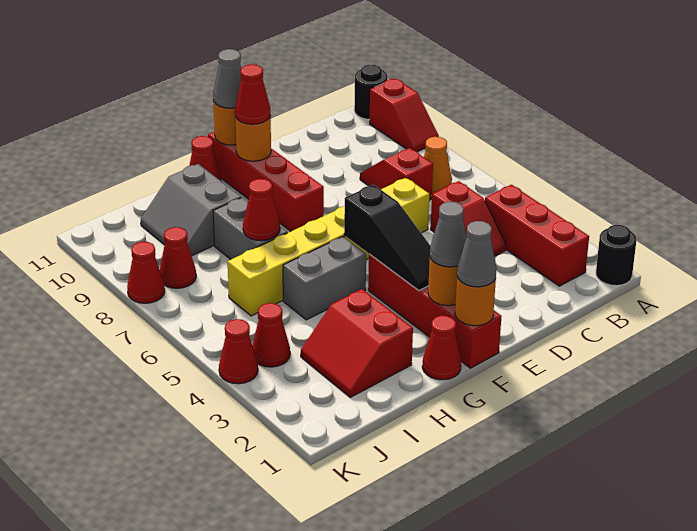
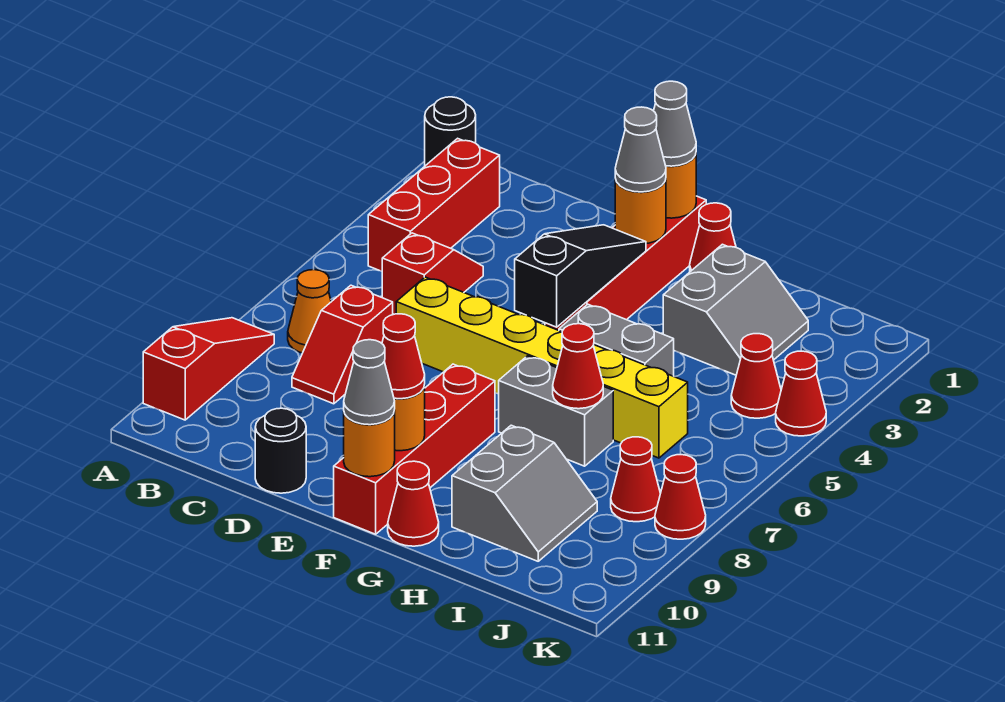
red 1x2 slope [370,78,439,152] -> red 1x3 slope [143,318,274,420]
black 1x1 round brick [354,65,388,119] -> black 1x1 round brick moved to [255,408,306,493]
red 2x2 slope [301,289,413,397] -> grey 2x2 slope [663,244,808,375]
grey 1x2 brick [213,198,287,259] -> grey 1x2 brick turned to [499,356,613,466]

